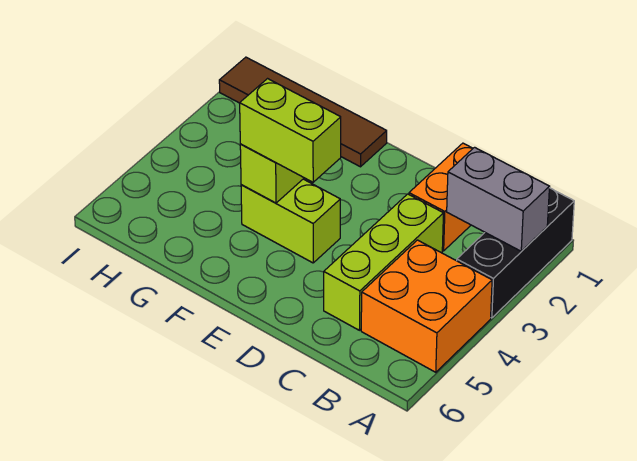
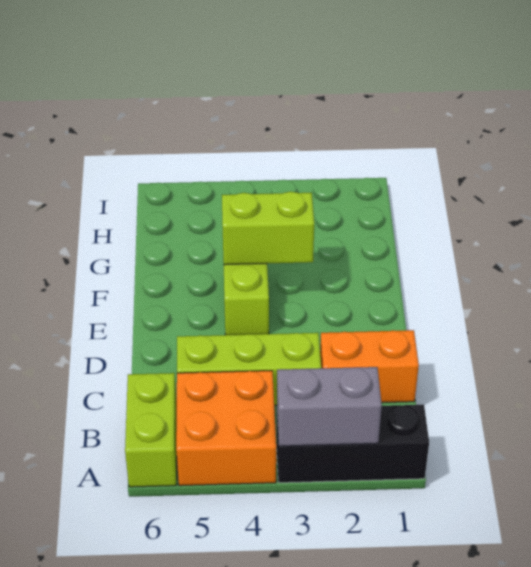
grey 1x2 brick [447,147,550,251] -> grey 1x2 brick turned to [277,367,382,446]
lime 1x2 brick [240,79,341,182] -> lime 1x2 brick moved to [125,373,177,487]
brown 1x4 tile [219,57,387,167] -> none

